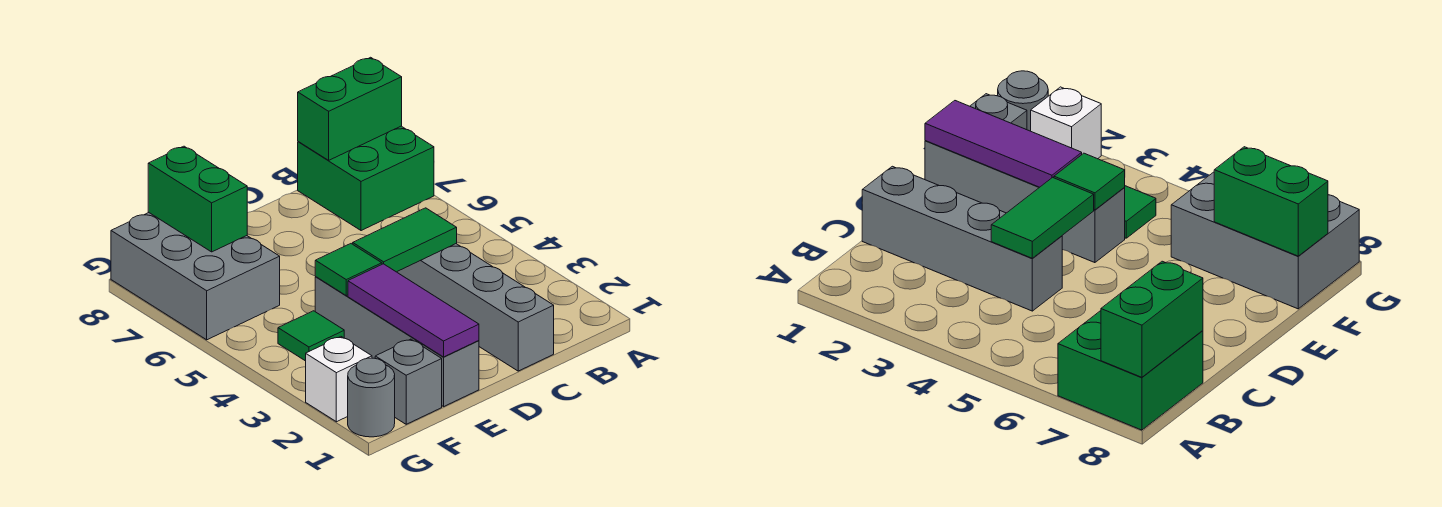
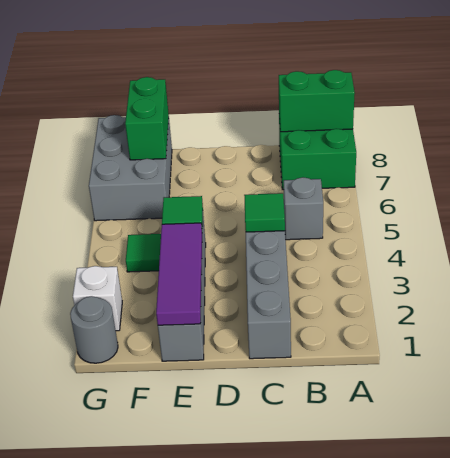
green 1x2 tile [353,208,457,272] -> green 1x1 tile [244,193,285,232]
grey 1x1 brick [375,339,442,424] -> grey 1x1 brick moved to [284,177,323,240]

